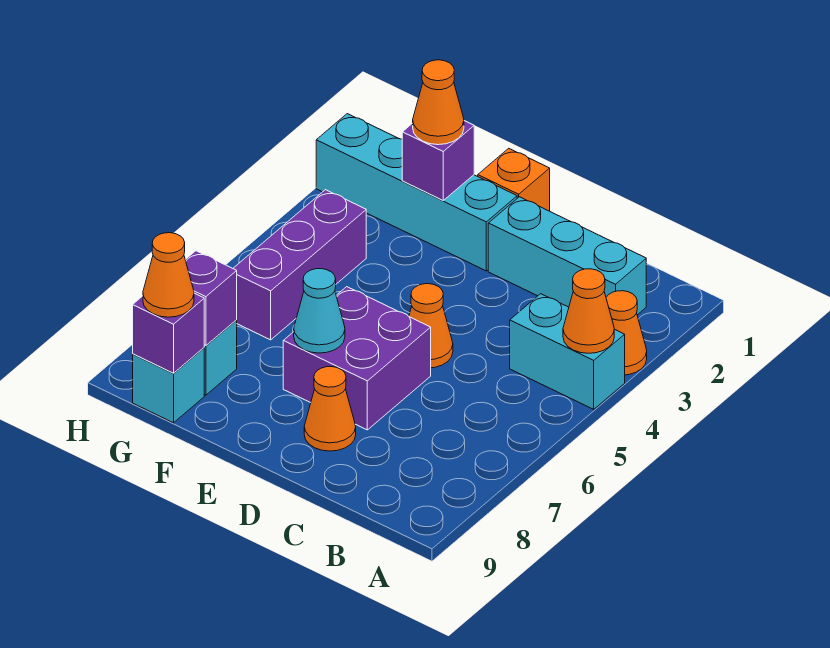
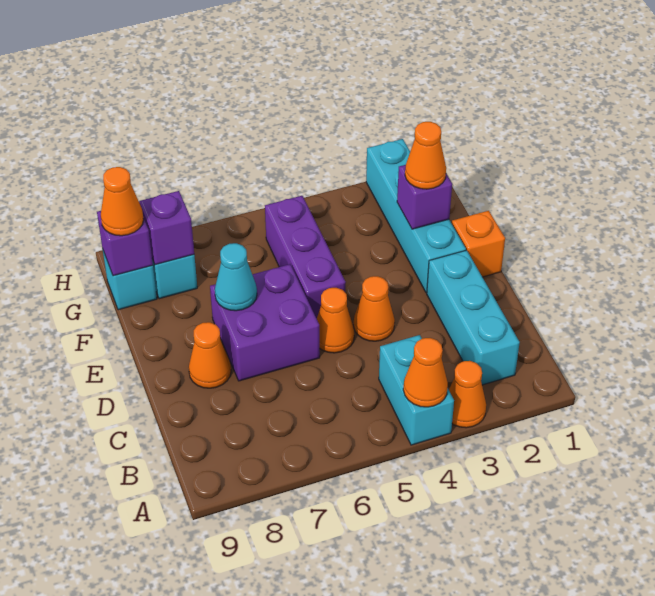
none -> orange 1x1 cone [354,276,395,341]
purple 1x3 brick [233,190,366,340] -> purple 1x3 brick turned to [265,196,346,318]

